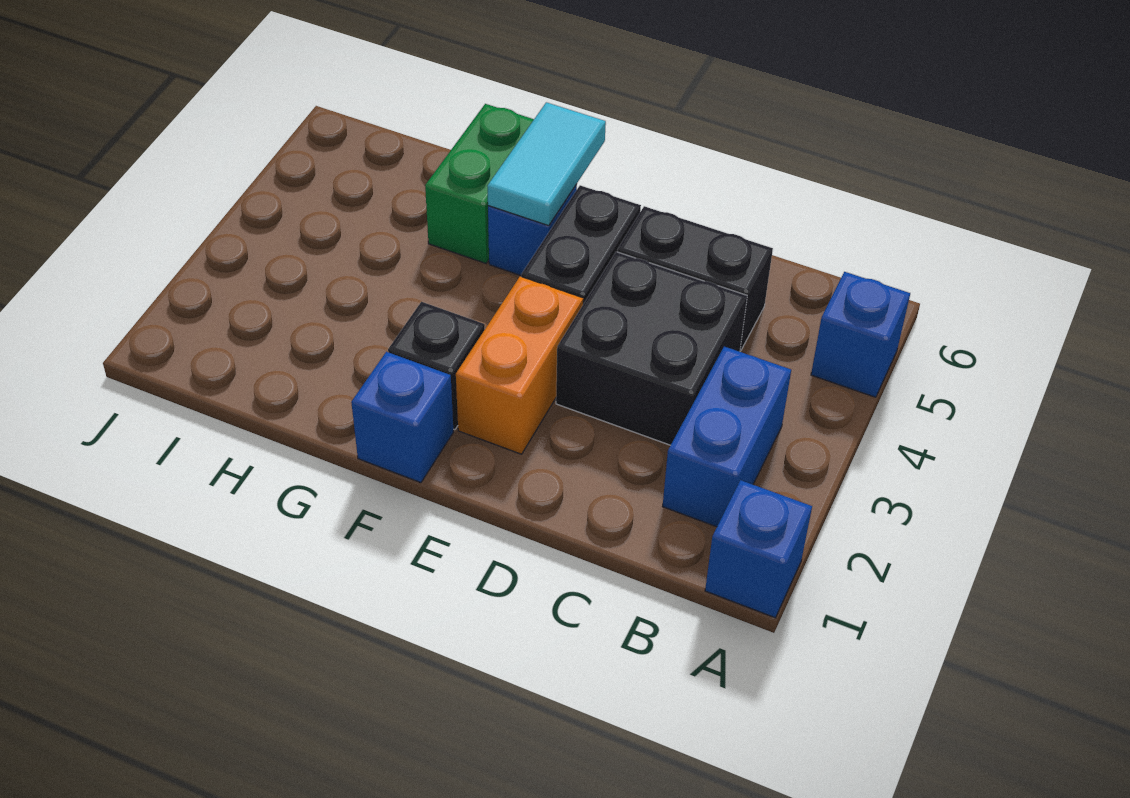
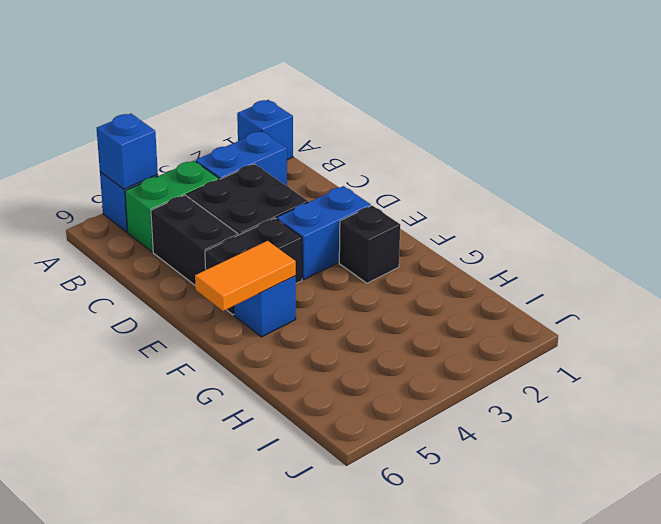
orange 1x2 brick [456,276,583,454] -> blue 1x2 brick [277,186,371,279]
blue 1x1 brick [351,352,453,483] -> blue 1x1 brick moved to [97,114,158,189]
cyan 1x2 tile [487,102,606,226] -> orange 1x2 tile [195,241,296,311]
green 1x2 brick [425,104,534,263] -> green 1x2 brick moved to [125,161,219,252]

